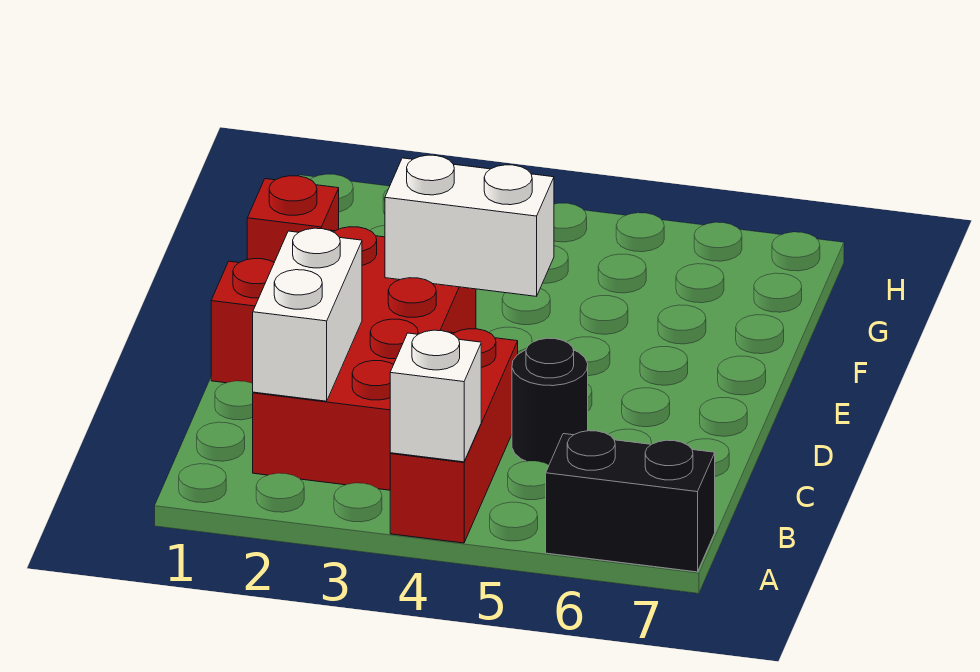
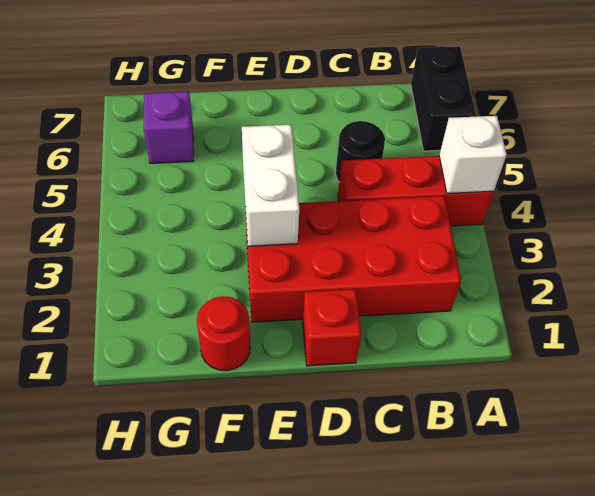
white 1x2 brick [253,228,362,401] -> none
red 1x1 brick [247,176,339,262] -> red 1x1 round brick [197,296,250,371]
none -> purple 1x1 brick [144,92,194,163]

